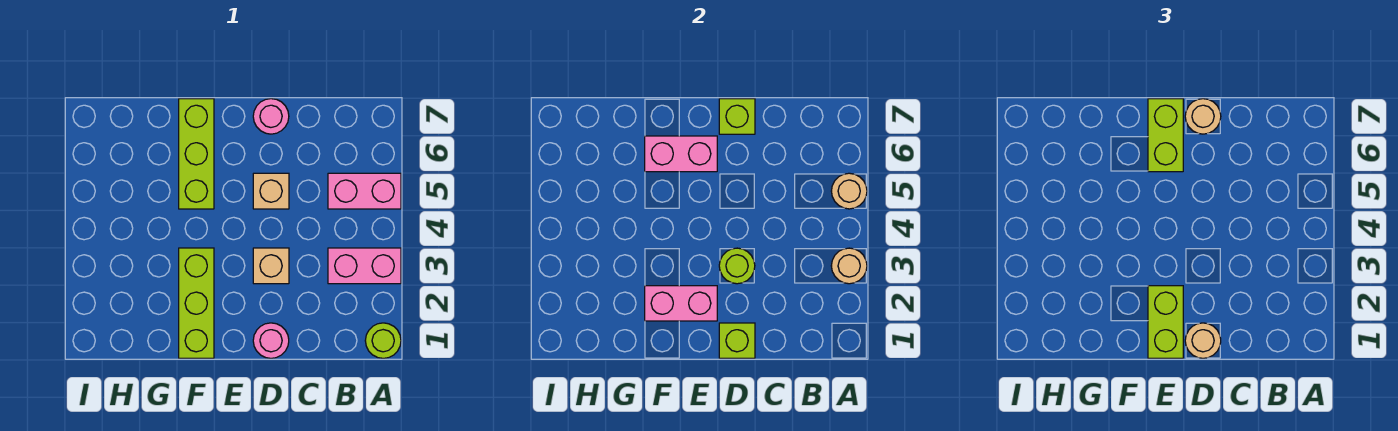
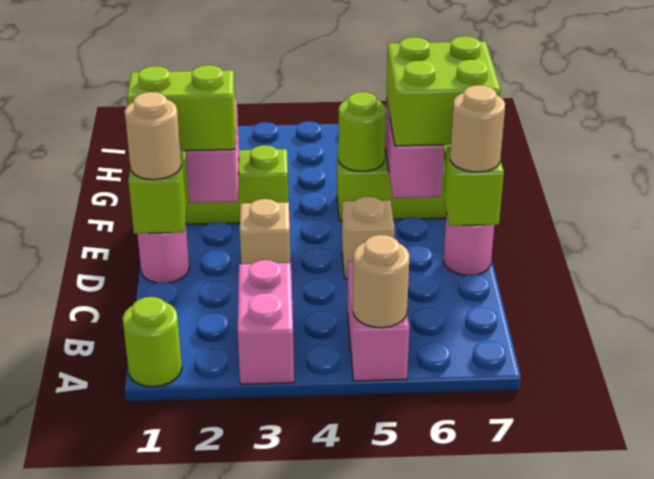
tan 1x1 round brick [831,248,867,284] -> none
lime 1x1 round brick [719,248,755,284] -> lime 1x1 round brick moved to [338,92,386,171]
lime 1x2 brick [1148,99,1183,172] -> lime 2x2 brick [387,36,501,146]

